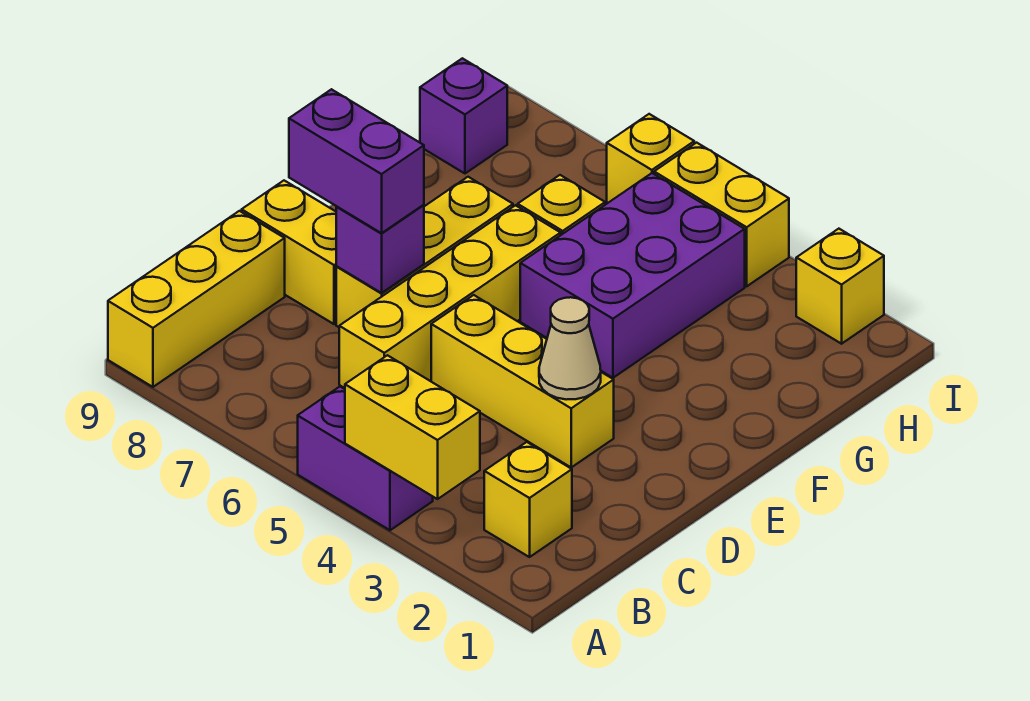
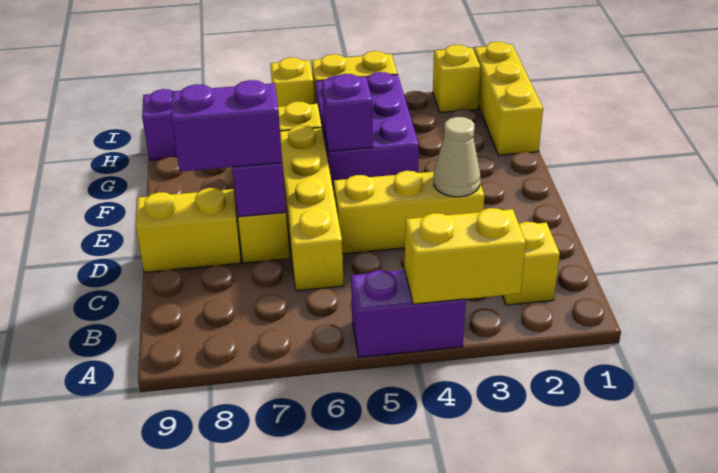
yellow 1x3 brick [108,211,285,387] -> yellow 1x3 brick moved to [474,42,543,155]
none -> purple 1x1 brick [322,74,373,151]

